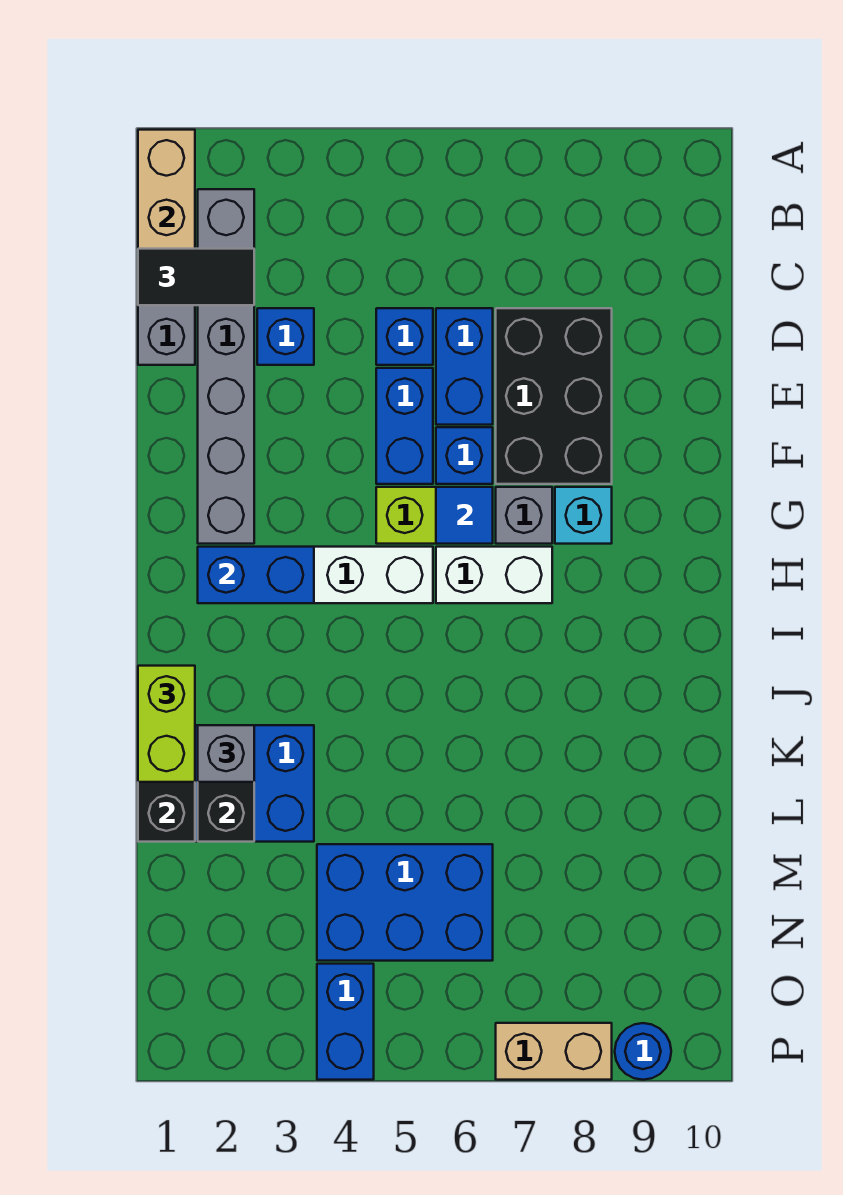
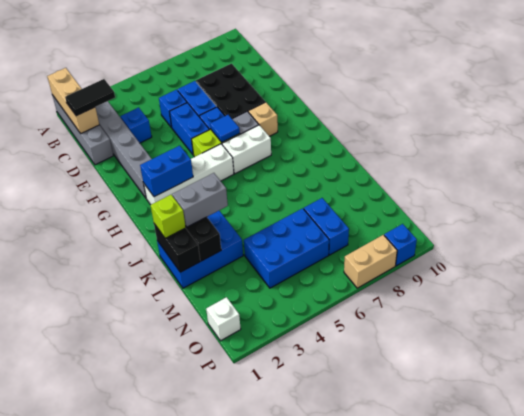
cyan 1x1 brick [555,487,612,544] -> tan 1x1 brick [248,102,278,136]
lime 1x2 brick [138,666,195,782] -> lime 1x1 brick [151,195,186,238]
grey 1x1 brick [198,725,254,782] -> grey 1x2 brick [172,173,228,227]
none -> white 1x1 brick [206,297,241,341]
blue 1x2 brick [317,964,374,1080] -> blue 1x2 brick moved to [304,198,349,255]
blue 1x1 round brick [615,1023,671,1080] -> blue 1x1 brick [384,224,417,266]

